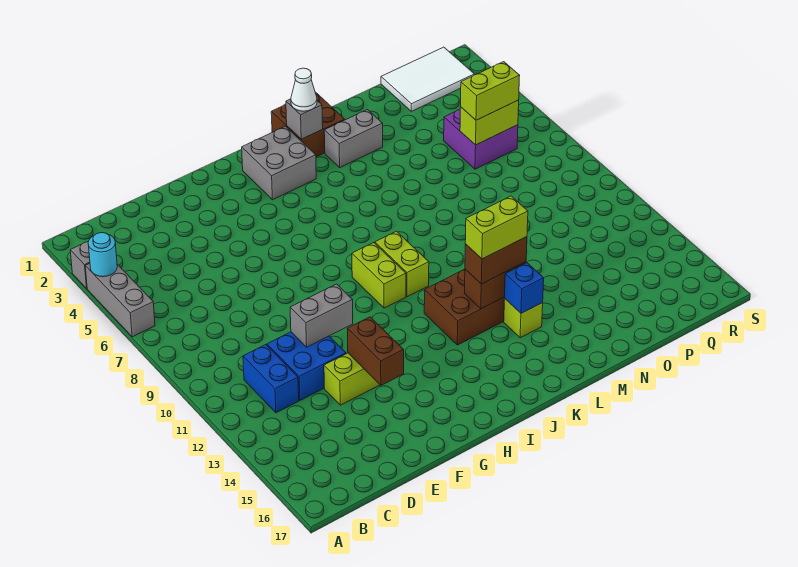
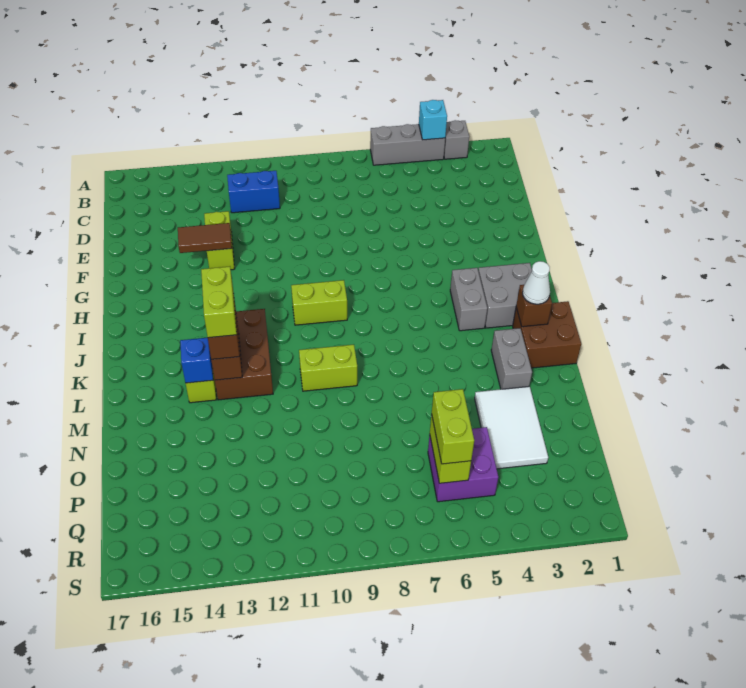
cyan 1x1 round brick [88,233,117,277] -> cyan 1x1 brick [419,100,447,140]
blue 2x2 brick [267,332,346,400] -> none
grey 1x2 brick [290,284,353,347] -> grey 1x2 brick moved to [450,268,487,331]
brown 1x2 brick [347,317,404,385] -> brown 1x2 tile [178,223,232,253]
lime 1x2 brick [375,231,429,297] -> lime 1x2 brick moved to [299,345,357,391]
grey 1x1 brick [286,99,323,139] -> brown 1x1 brick [516,285,552,327]
white 2x3 tile [381,47,474,111] -> white 2x3 tile moved to [475,386,548,469]

